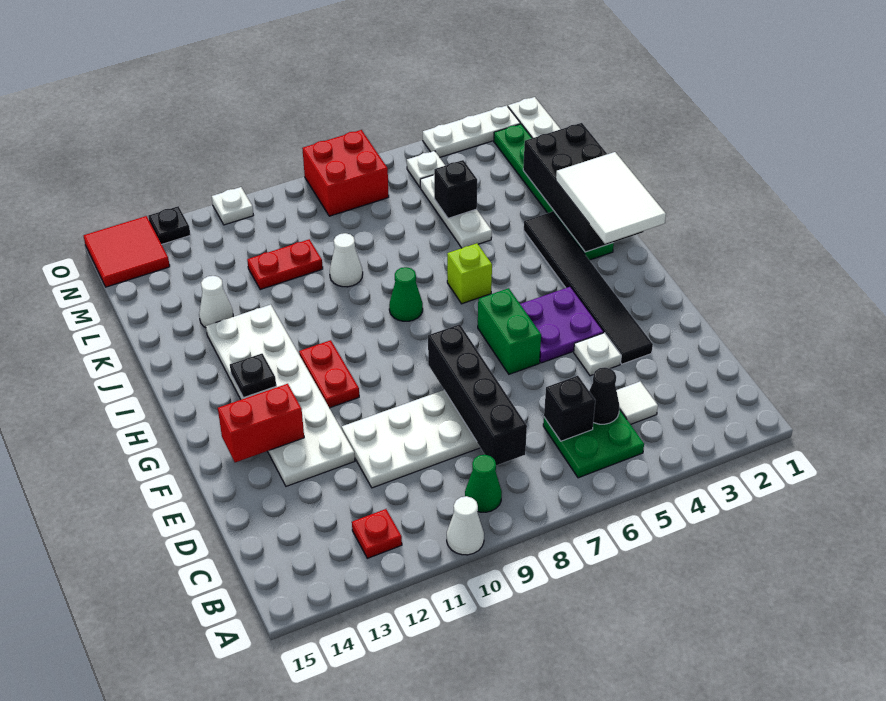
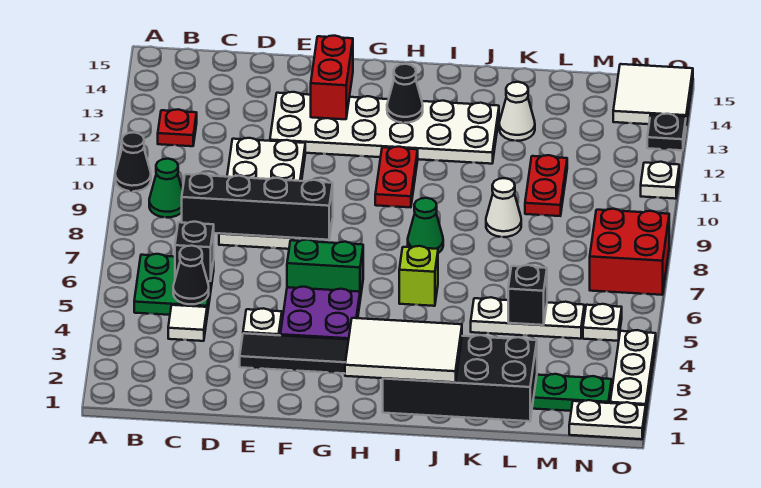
white 1x1 cone [447,496,484,555] -> black 1x1 cone [115,132,151,191]
red 1x2 plate [299,340,359,408] -> red 1x2 plate turned to [375,147,418,207]
black 1x1 plate [230,354,276,398] -> black 1x1 cone [387,64,423,123]
red 2x2 tile [84,216,170,287] -> white 2x2 tile [613,64,693,124]

